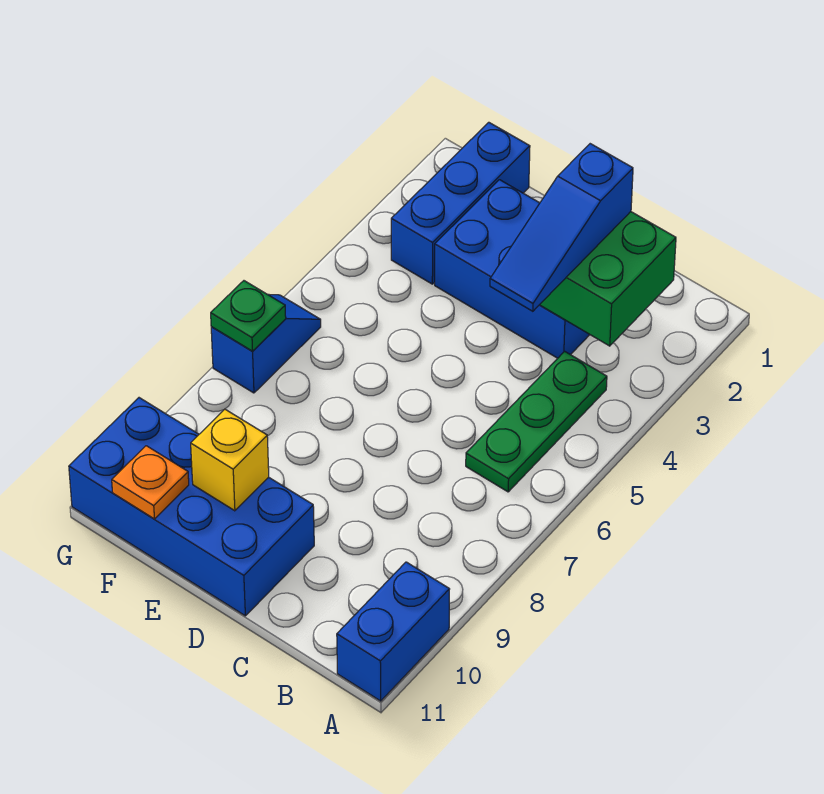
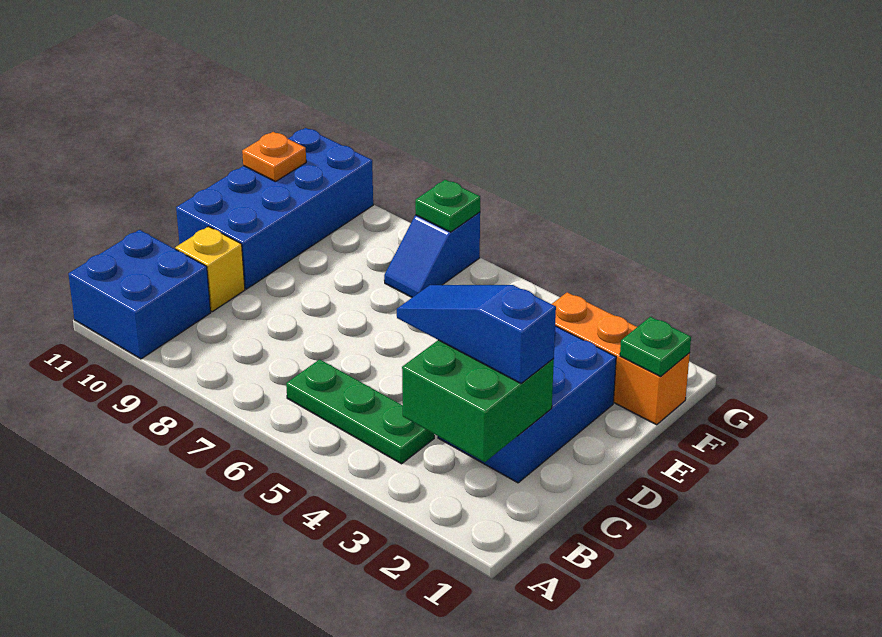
blue 1x2 brick [337,562,450,701] -> blue 2x2 brick [68,230,211,359]
yellow 1x1 brick [191,409,269,511] -> yellow 1x1 brick moved to [175,227,245,312]
blue 1x3 brick [391,122,530,284] -> orange 1x3 brick [552,292,690,425]
none -> green 1x1 plate [620,317,691,377]
blue 1x2 slope [211,294,321,393] -> blue 1x2 slope turned to [384,212,480,297]

